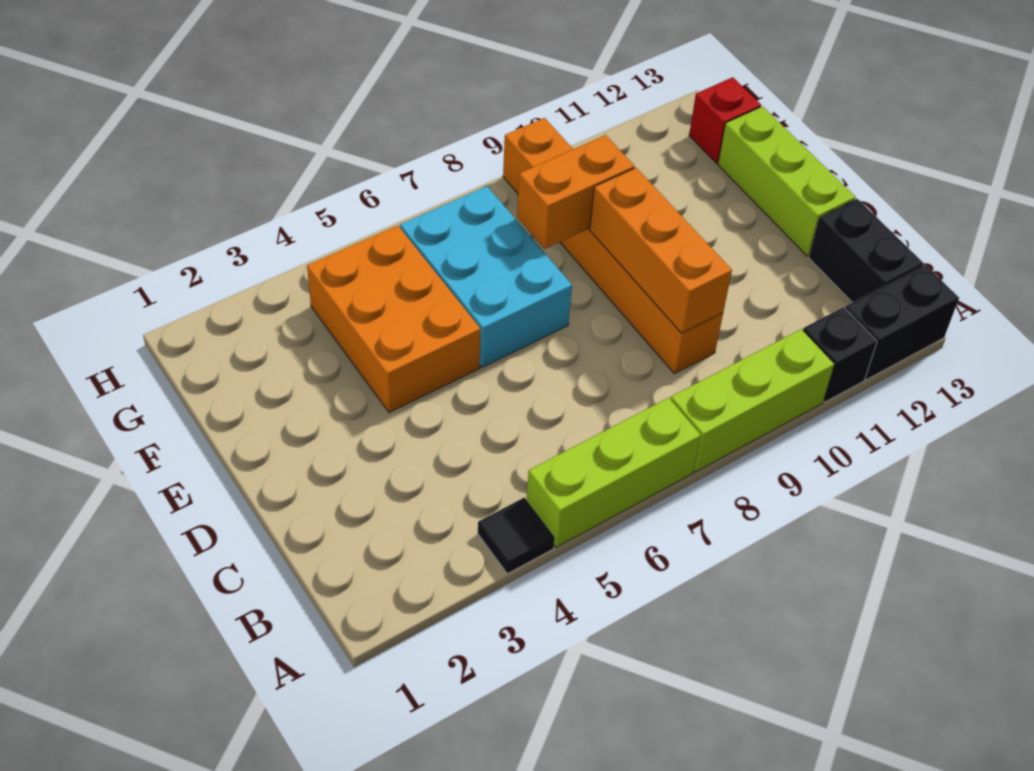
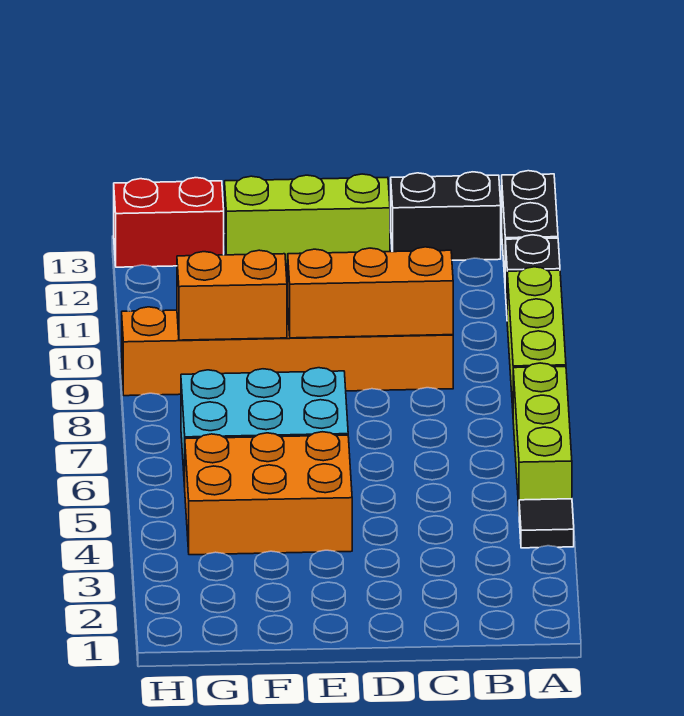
orange 1x2 brick [517,135,635,249] -> orange 1x2 brick turned to [177,250,287,340]
red 1x1 brick [689,77,761,163] -> red 1x2 brick [114,178,224,267]

